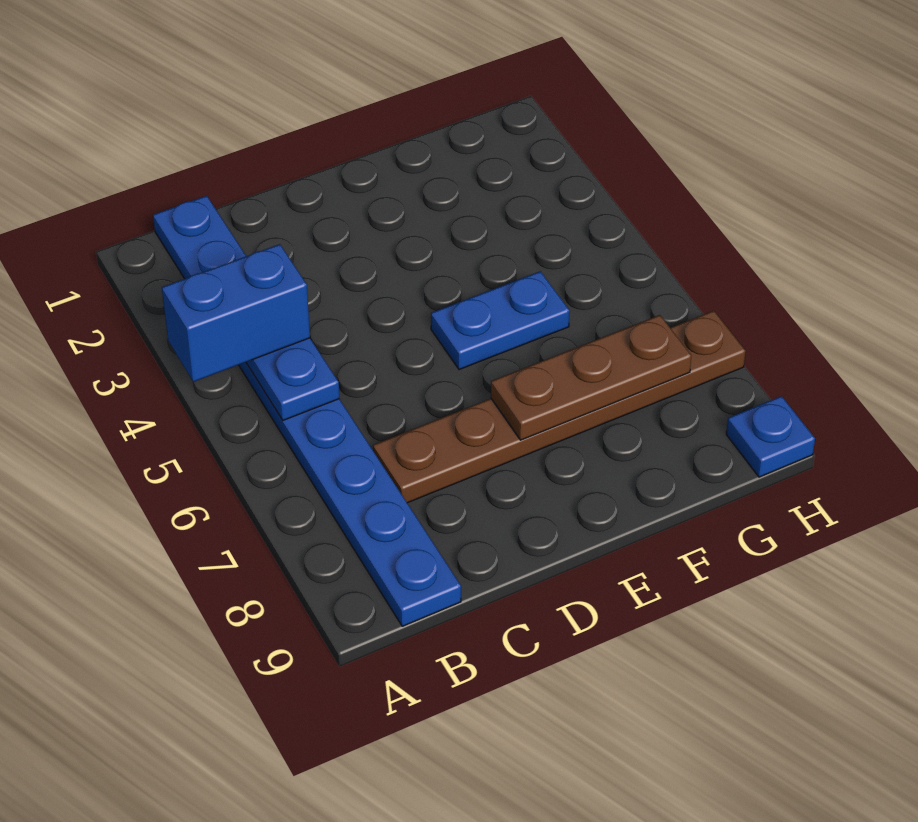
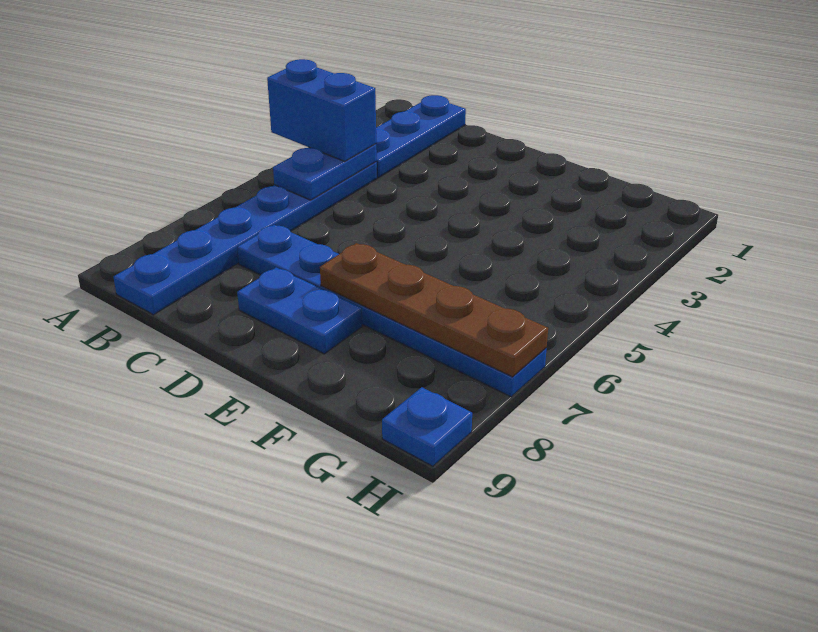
brown 1x6 plate [373,311,746,503] -> blue 1x6 plate [237,225,547,397]
blue 1x2 plate [431,271,570,370] -> blue 1x2 plate moved to [237,267,362,354]
brown 1x3 plate [491,315,691,440] -> brown 1x4 plate [320,243,548,377]

